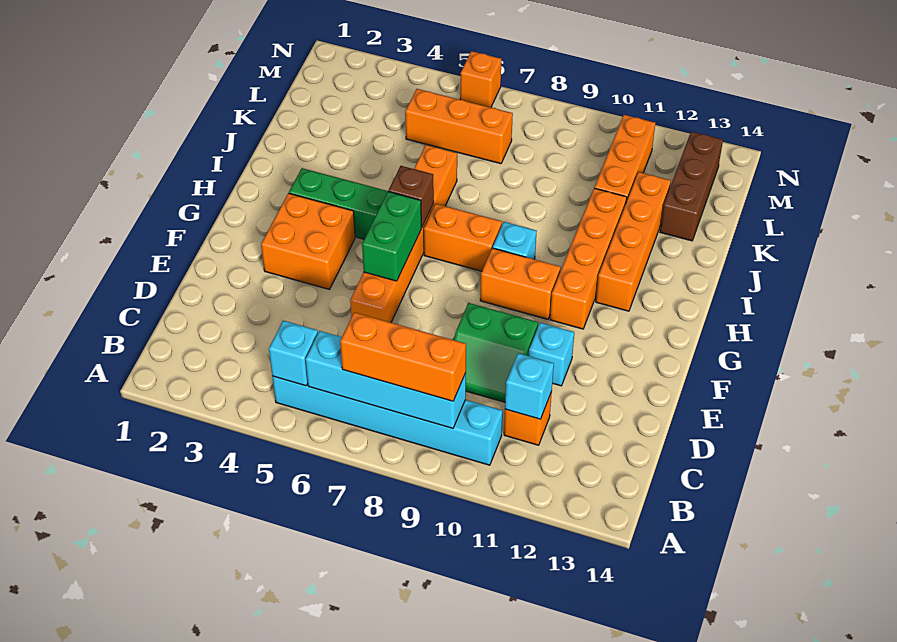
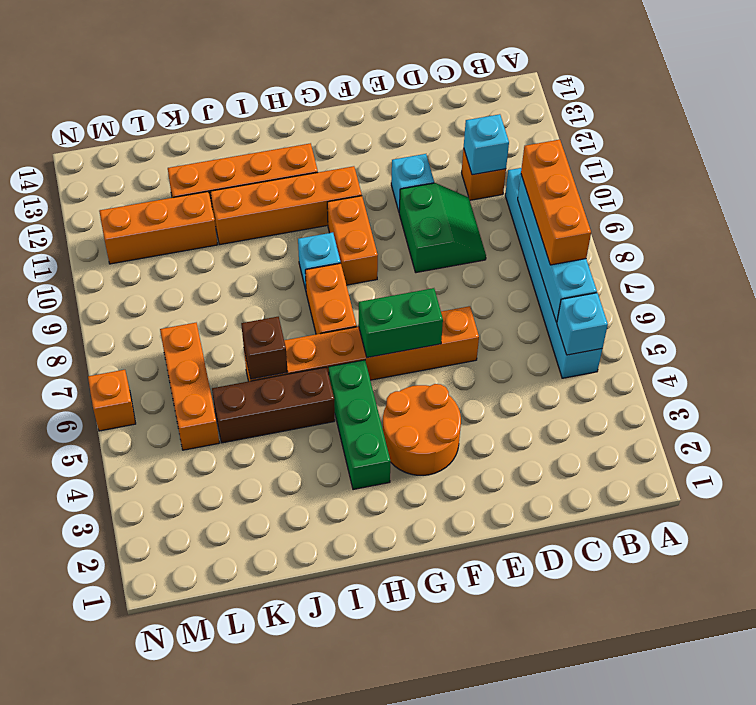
orange 2x2 brick [261,193,355,289] -> orange 2x2 round brick [383,384,461,475]
brown 1x1 brick [388,166,434,227] -> brown 1x1 brick moved to [241,317,288,379]
brown 1x3 brick [660,132,723,241] -> brown 1x3 brick moved to [212,367,335,443]

